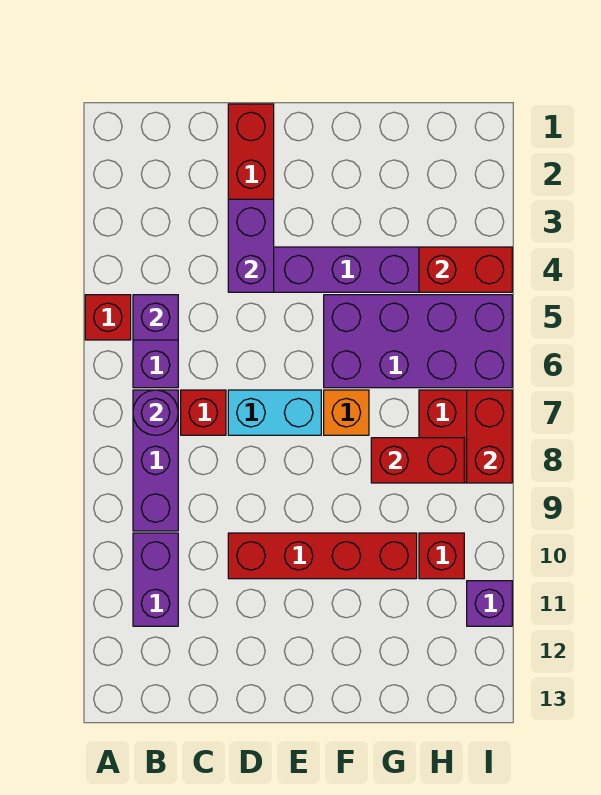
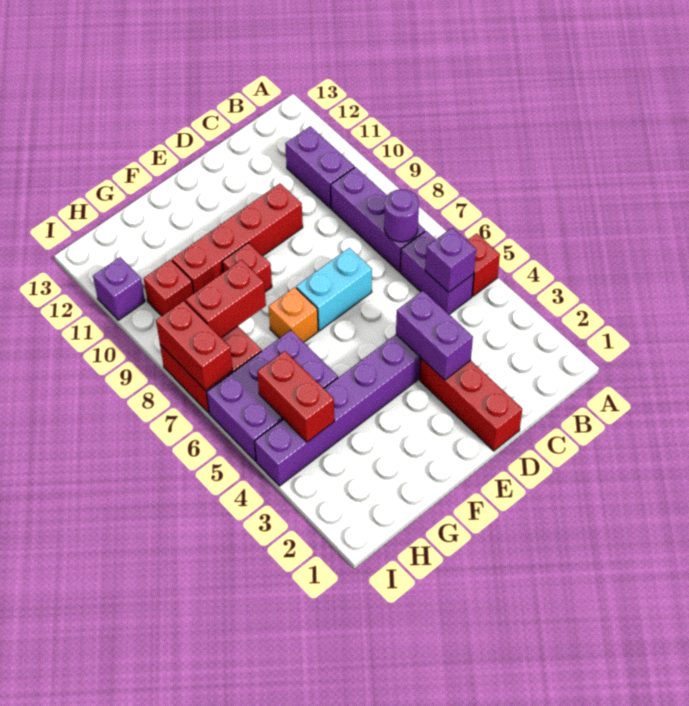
red 1x1 brick [181,390,226,435] -> red 1x1 brick moved to [222,243,272,292]
purple 2x4 brick [324,295,512,388] -> purple 2x3 brick [207,330,338,461]
red 1x2 brick [419,247,512,292] -> red 1x2 brick turned to [257,351,334,442]

